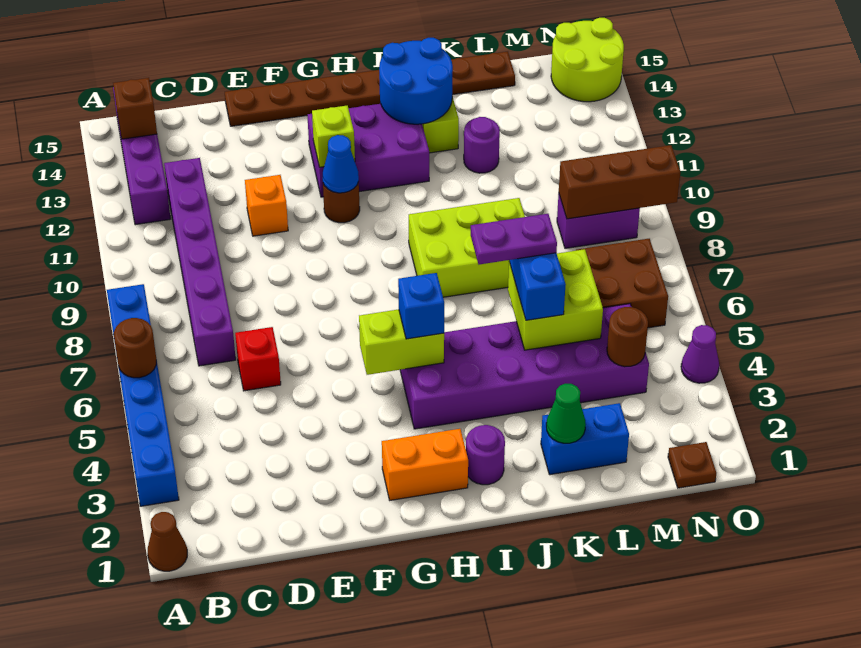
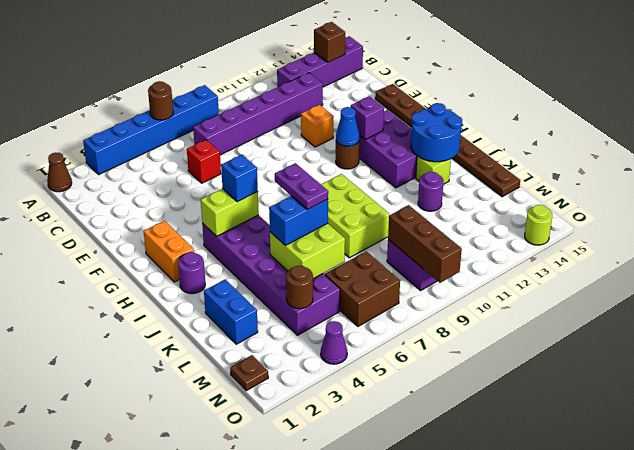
lime 1x2 brick [359,309,444,375] -> lime 1x2 brick turned to [201,189,259,236]
lime 1x1 brick [312,106,355,167] -> purple 1x1 brick [351,96,384,140]
green 1x1 cone [546,384,586,443] -> none
lime 2x2 round brick [551,18,624,102] -> lime 1x1 round brick [525,205,552,245]

